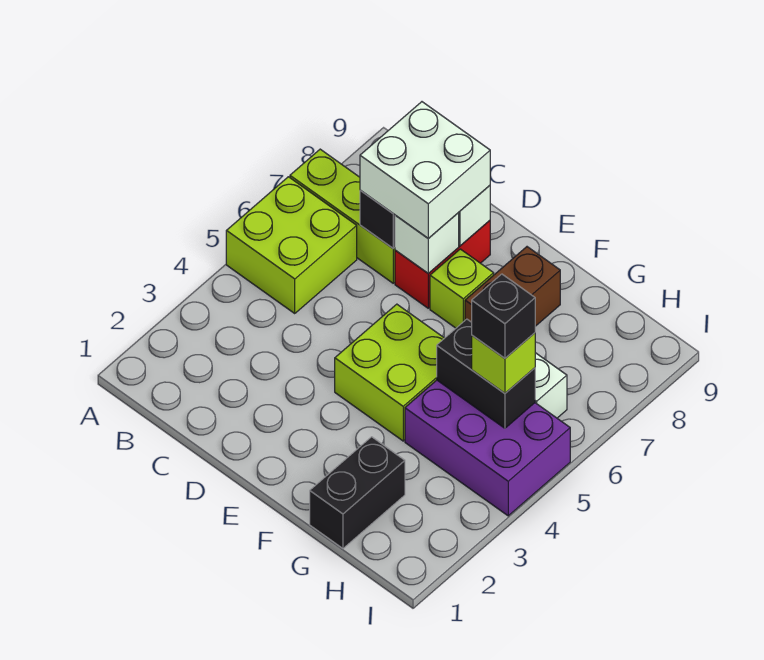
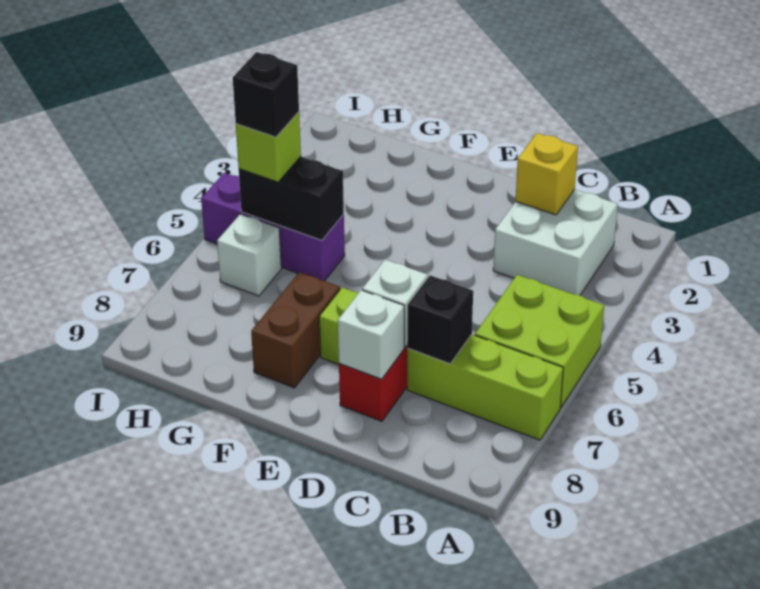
none -> yellow 1x1 brick [516,133,578,215]
white 2x2 brick [360,102,490,238] -> white 2x2 brick moved to [493,189,618,295]
lime 2x2 brick [335,304,444,441] -> none
black 1x2 brick [310,437,405,548] -> none
purple 2x3 brick [405,380,570,516] -> purple 1x3 brick [201,173,345,281]

